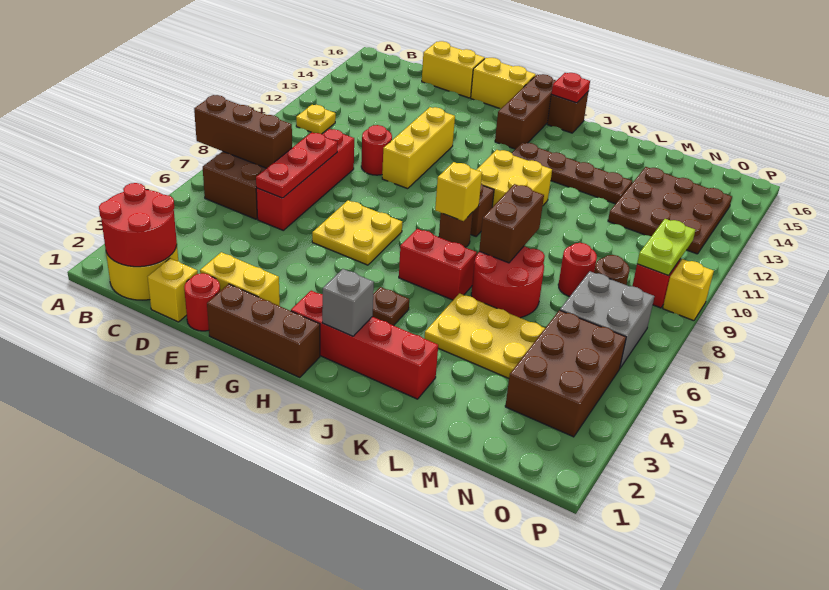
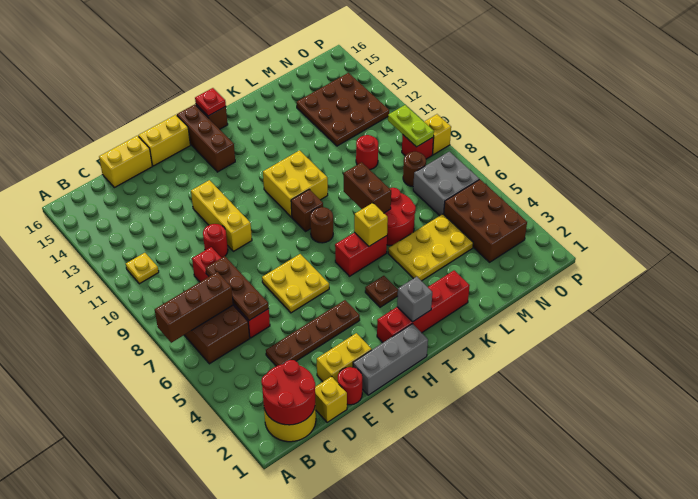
red 1x3 plate [256,132,337,198] -> brown 1x3 plate [205,256,269,320]
brown 1x3 brick [207,284,320,377] -> grey 1x3 brick [353,324,428,395]
yellow 1x1 brick [435,162,482,221] -> yellow 1x1 brick moved to [354,203,388,246]
brown 1x4 plate [512,142,632,204] -> brown 1x4 plate moved to [266,300,360,366]
red 1x1 round brick [558,243,597,296] -> red 1x1 round brick moved to [356,135,378,170]

